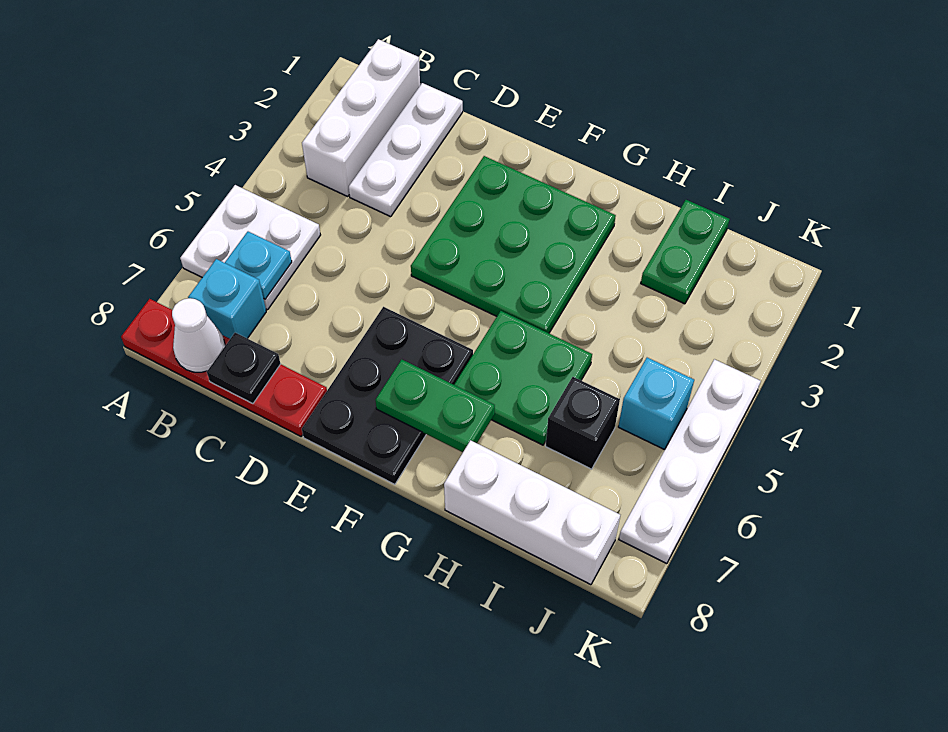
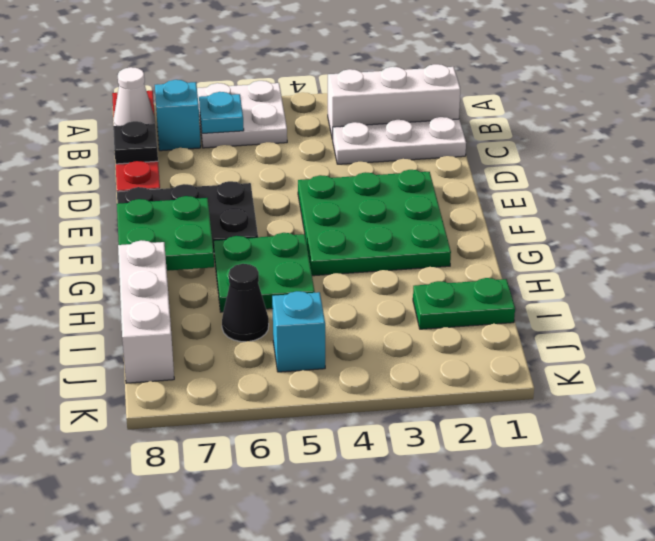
green 1x2 plate [375,360,495,452] -> green 2x2 plate [117,196,214,271]
black 1x1 brick [546,377,620,469] -> black 1x1 cone [222,264,269,342]
white 1x4 plate [619,359,761,564] -> none

